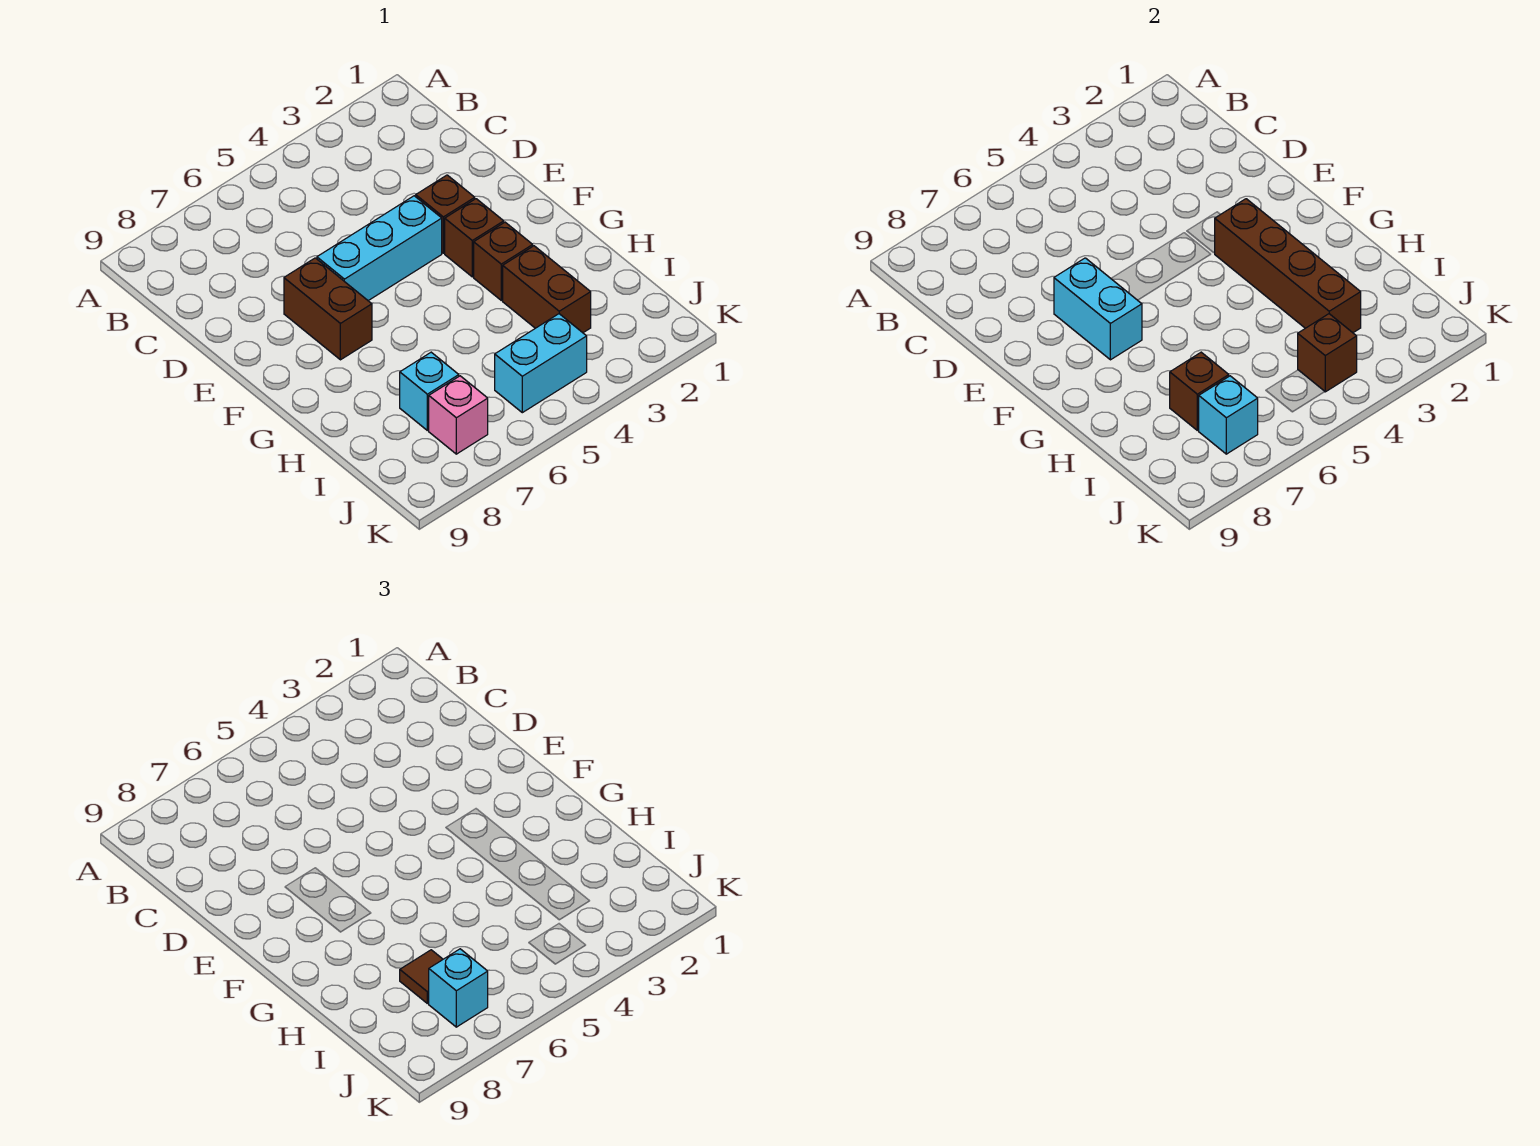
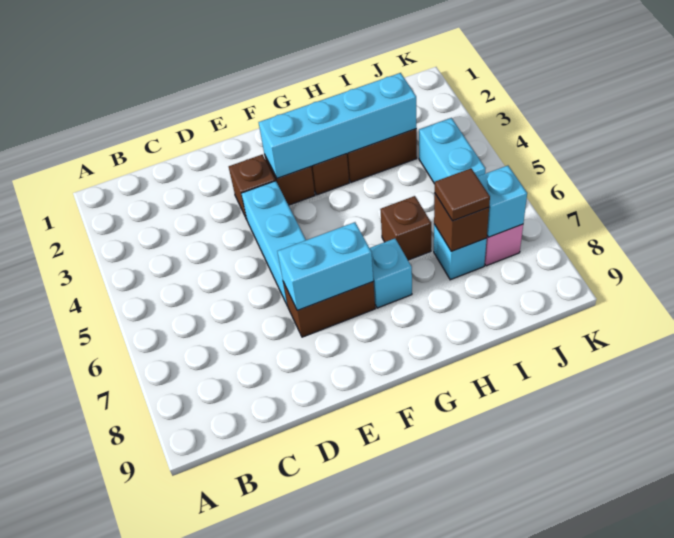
brown 1x4 brick [1215,199,1361,333] -> cyan 1x4 brick [259,73,417,178]
brown 1x1 brick [1298,314,1357,392] -> brown 1x1 brick moved to [380,196,431,260]
cyan 1x1 brick [429,949,488,1027] -> cyan 1x1 brick moved to [370,239,412,308]

